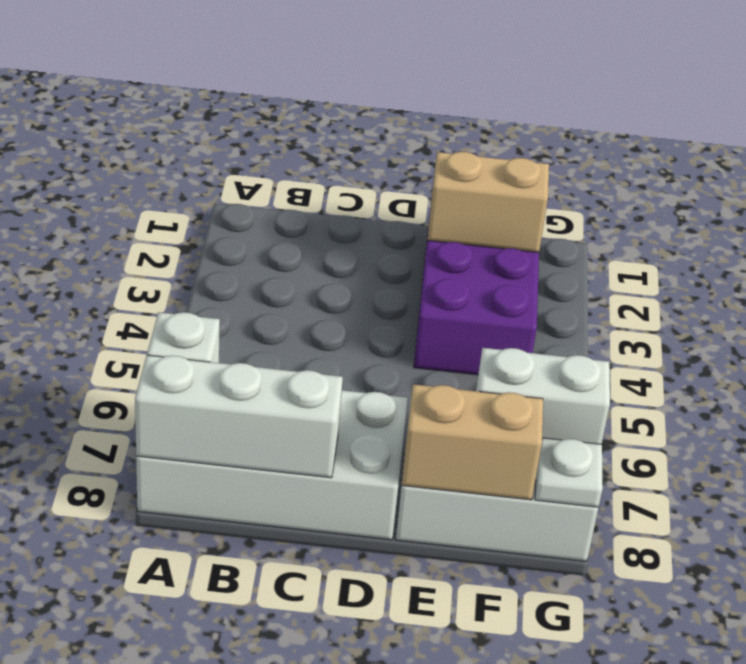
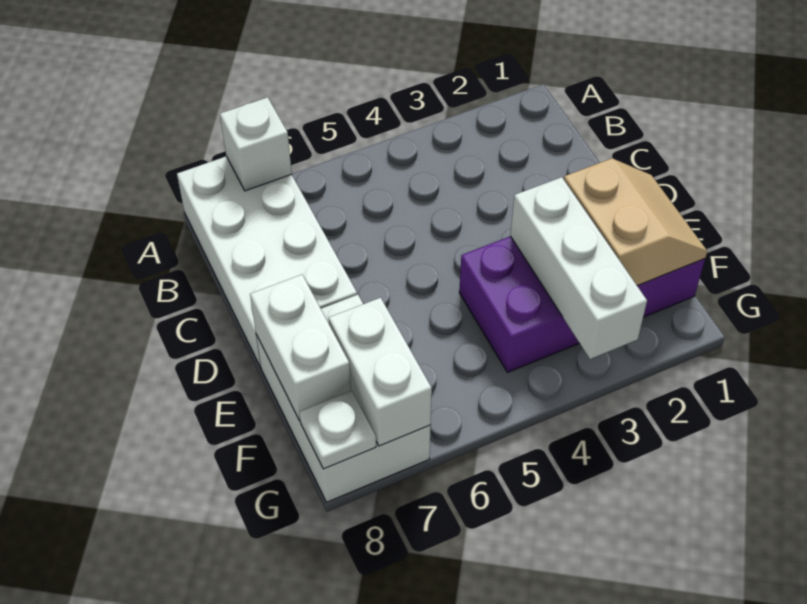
white 1x3 brick [135,355,343,478] -> white 1x3 brick moved to [510,177,647,359]
tan 1x2 brick [402,384,543,500] -> white 1x2 brick [250,275,351,421]

